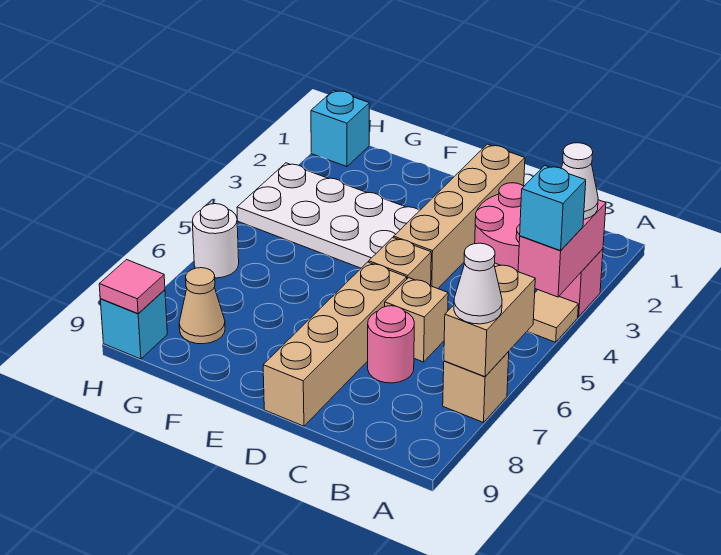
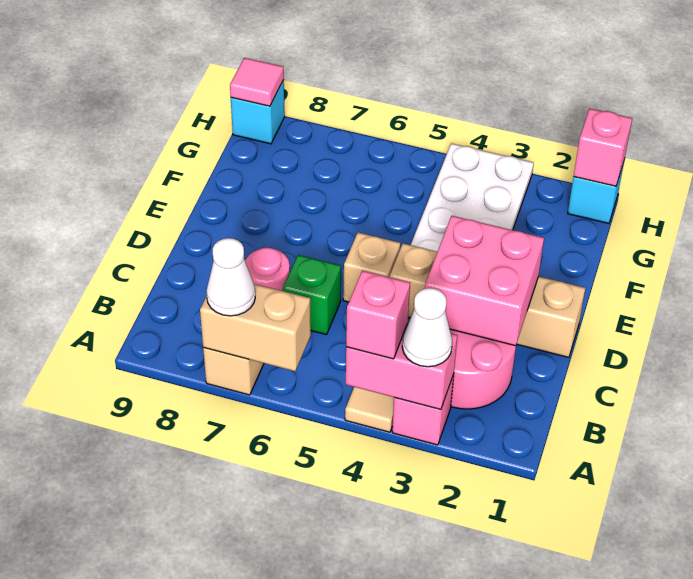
cyan 1x1 brick [520,165,586,251] -> pink 1x1 brick [346,271,410,359]
none -> pink 2x2 brick [425,216,544,346]
tan 1x1 brick [385,278,448,362] -> green 1x1 brick [283,255,341,335]
tan 1x4 brick [263,262,407,426] -> none
tan 1x1 cone [179,268,225,344] -> none
none -> pink 1x1 brick [574,109,632,186]
white 1x1 round brick [192,204,239,278] -> none

